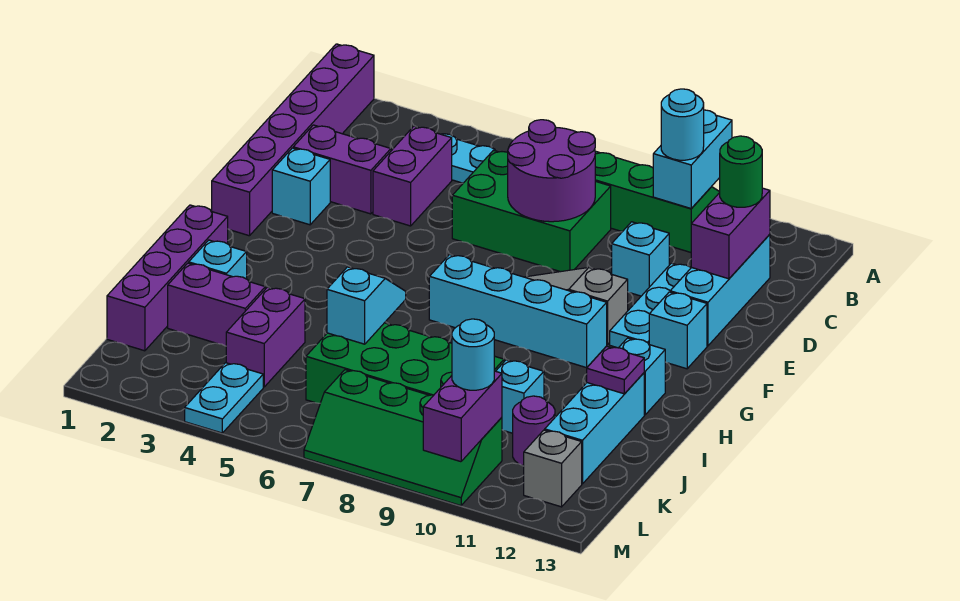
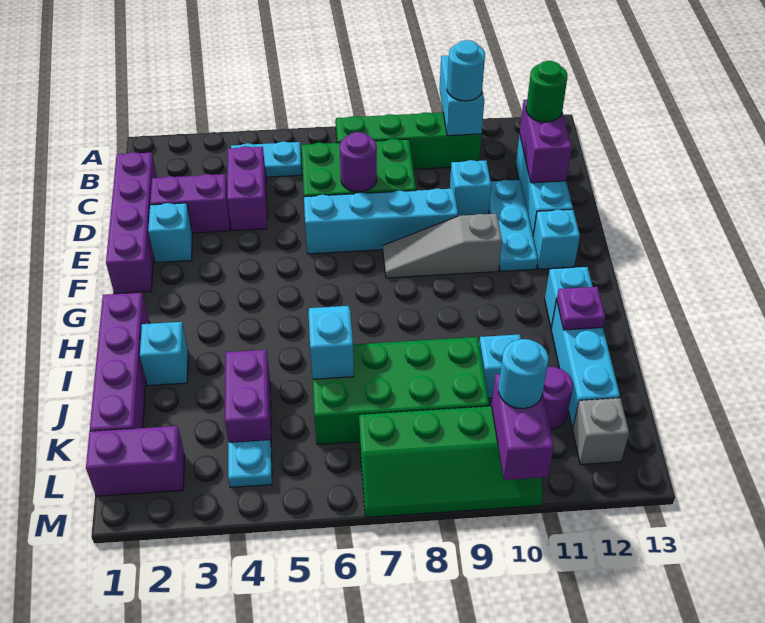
purple 1x6 brick [212,44,374,236] -> purple 1x4 brick [106,152,157,294]
purple 2x2 round brick [508,120,595,222] -> purple 1x1 round brick [340,132,377,192]
cyan 1x4 brick [429,255,607,368] -> cyan 1x4 brick moved to [304,188,458,254]
purple 1x2 brick [168,263,265,346] -> purple 1x2 brick moved to [86,426,185,496]
cyan 1x2 plate [185,363,263,433] -> cyan 1x1 plate [228,440,272,487]

